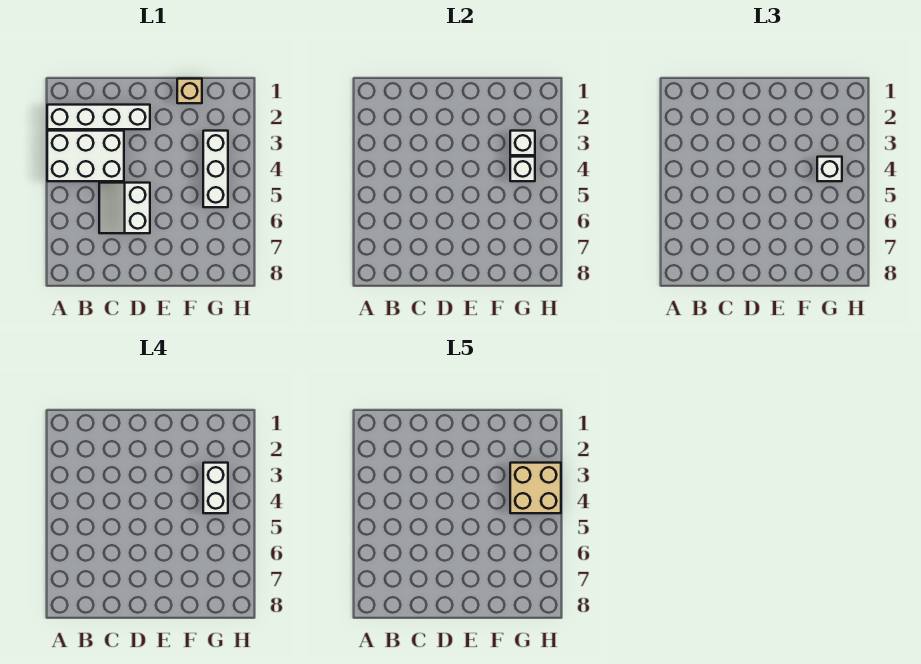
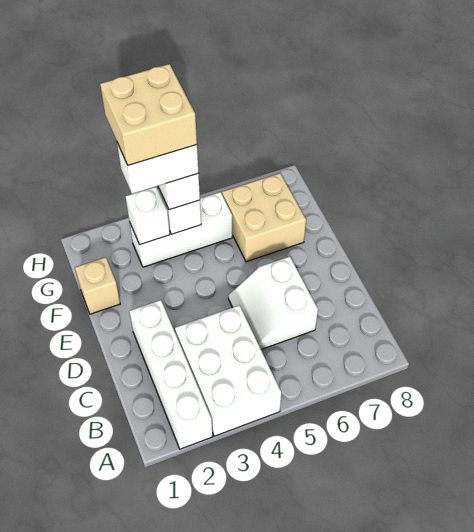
white 2x2 slope [99,183,150,233] -> white 2x2 slope turned to [228,256,318,349]
none -> tan 2x2 brick [222,173,306,262]

